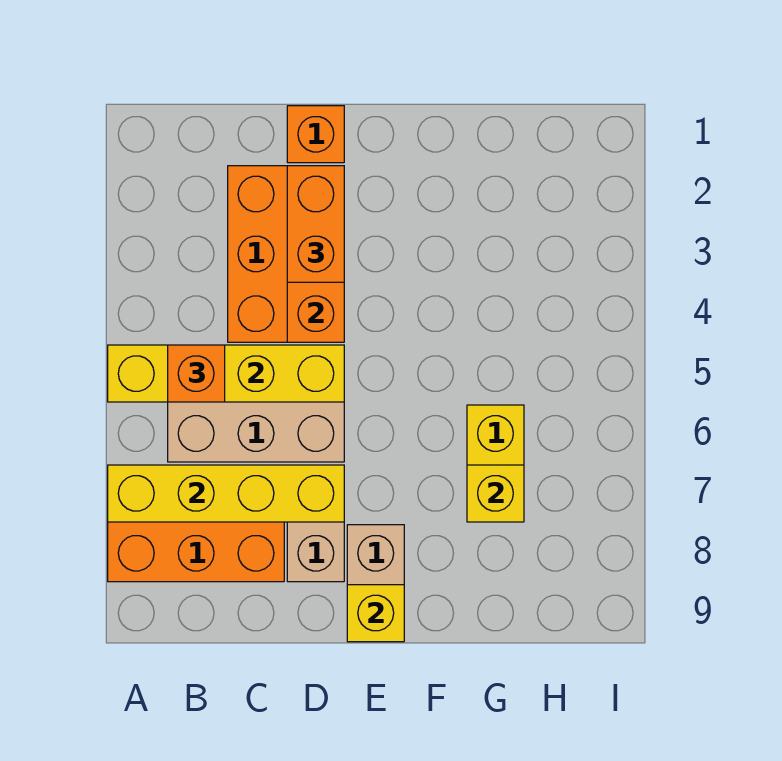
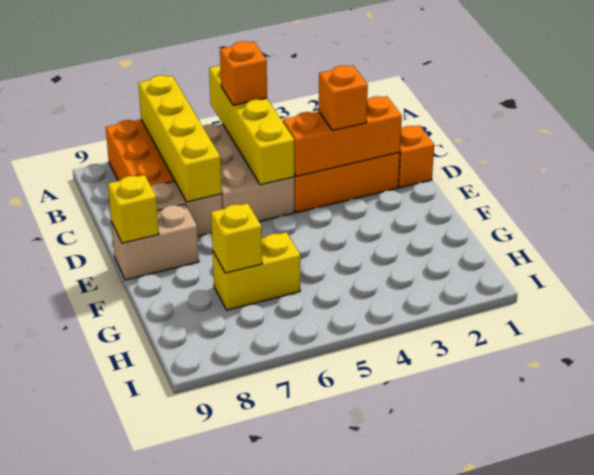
orange 1x2 brick [287,166,344,282] -> orange 1x1 brick [319,65,368,131]

